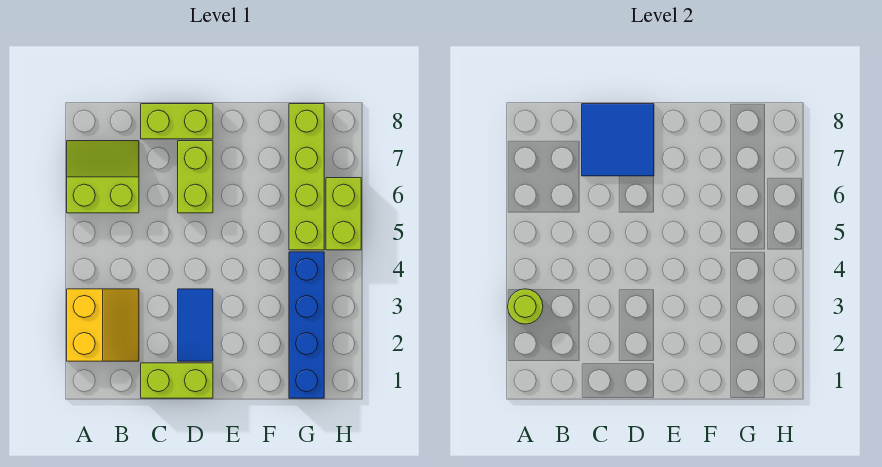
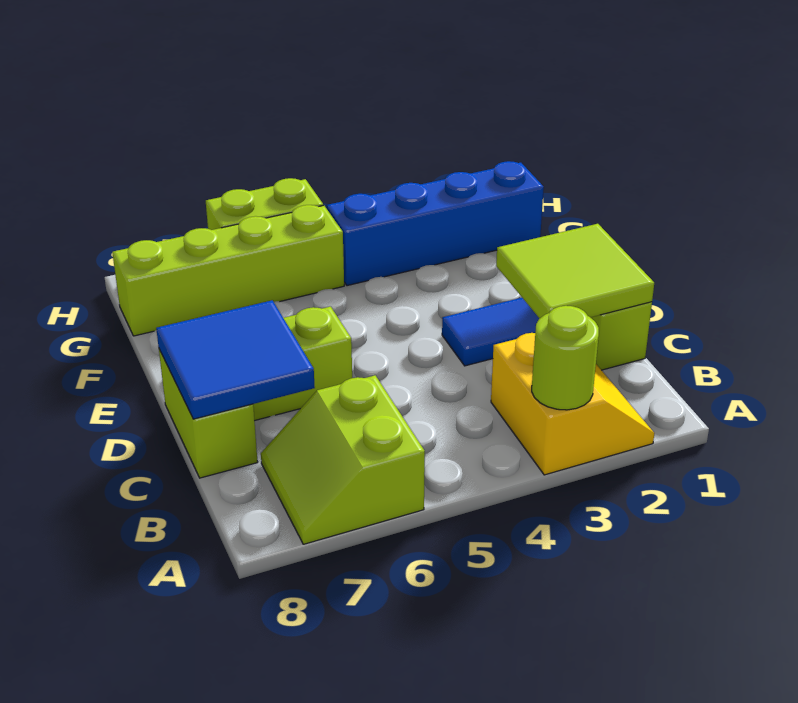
yellow 2x2 slope [67,289,139,361] -> yellow 2x2 slope turned to [491,333,654,475]
none -> lime 2x2 tile [496,224,654,319]

